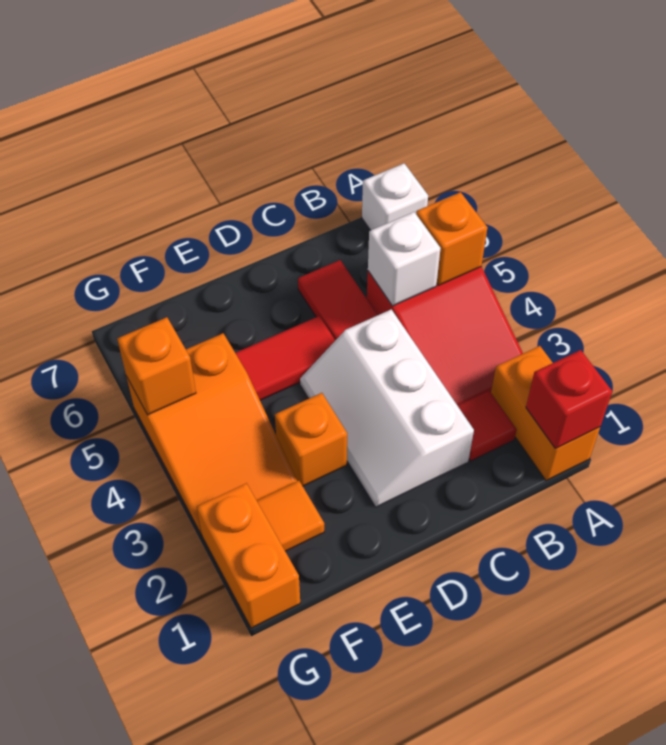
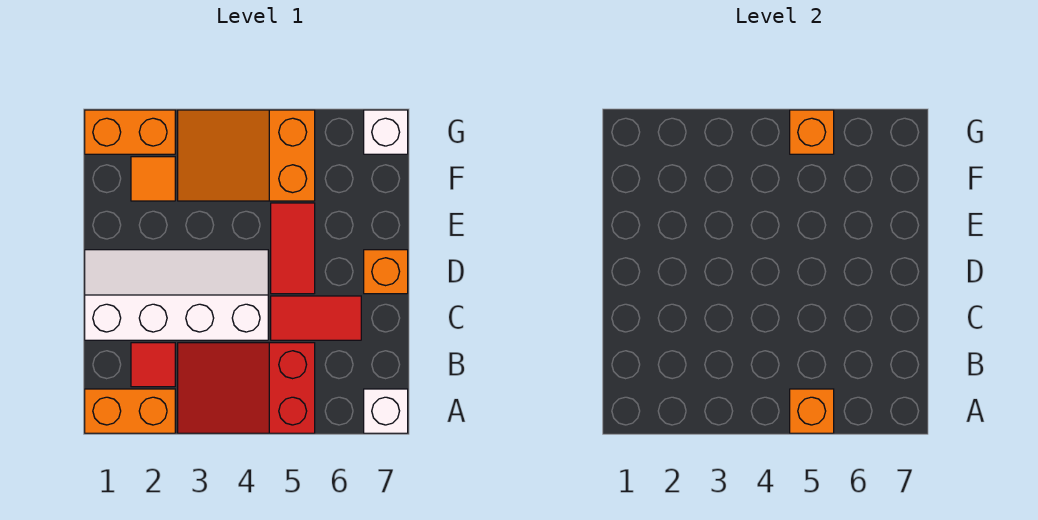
red 1x1 brick [526,350,612,449] -> none
white 1x1 brick [368,212,441,306] -> white 1x1 brick moved to [364,110,408,154]
white 2x3 slope [300,309,474,507] -> white 2x4 slope [85,250,268,340]
orange 1x1 brick [275,393,347,486] -> orange 1x1 brick moved to [364,250,408,294]

